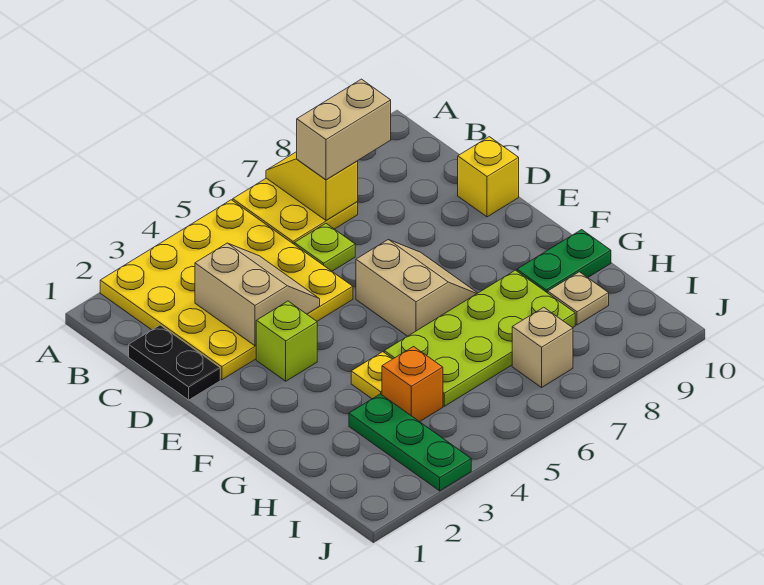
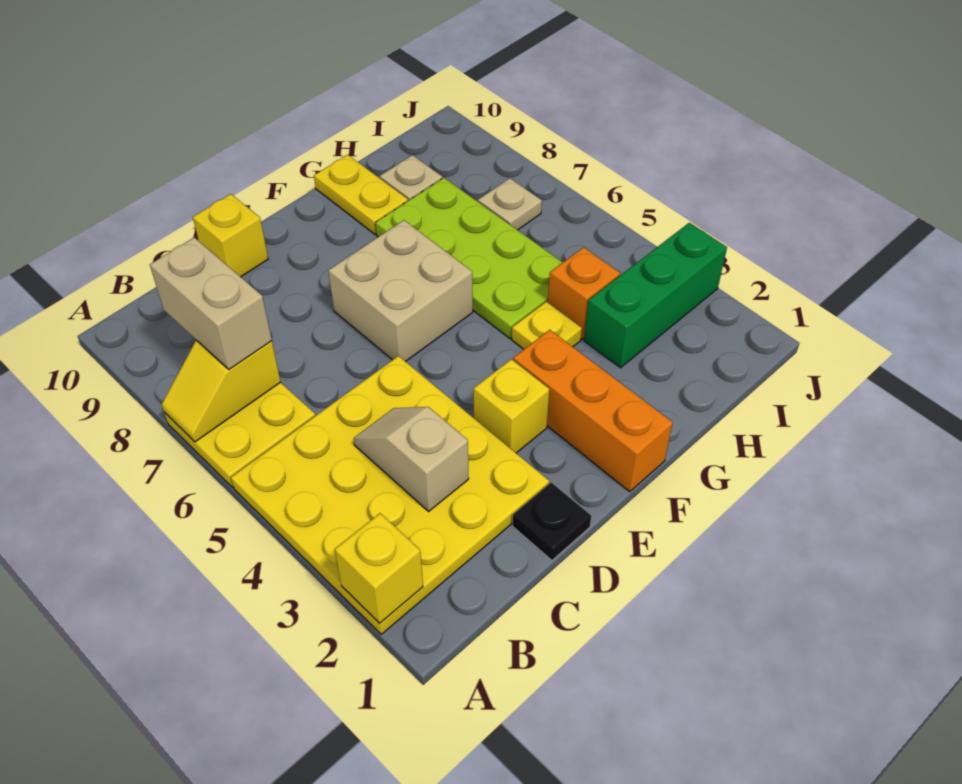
none -> yellow 1x1 brick [335,513,423,623]
black 1x2 plate [129,325,220,400] -> black 1x1 plate [512,482,591,560]
tan 2x2 slope [195,243,320,346] -> tan 1x2 slope [354,407,469,511]
lime 1x1 plate [294,223,355,271] -> none
lime 1x1 brick [256,301,317,381] -> yellow 1x1 brick [473,359,549,453]
tan 2x2 slope [356,240,477,336] -> tan 2x2 brick [328,220,473,362]
none -> orange 1x3 brick [513,330,673,492]
green 1x2 plate [517,230,611,293] -> yellow 1x2 plate [314,155,408,234]
green 1x3 plate [349,394,471,491] -> green 1x3 brick [584,223,727,368]
tan 1x1 brick [512,307,573,387] -> tan 1x1 plate [478,178,542,230]

